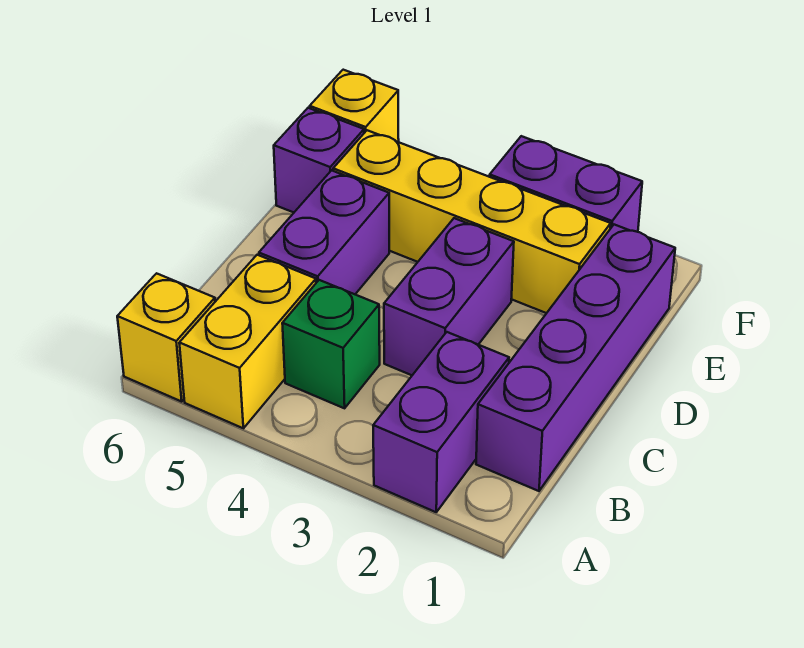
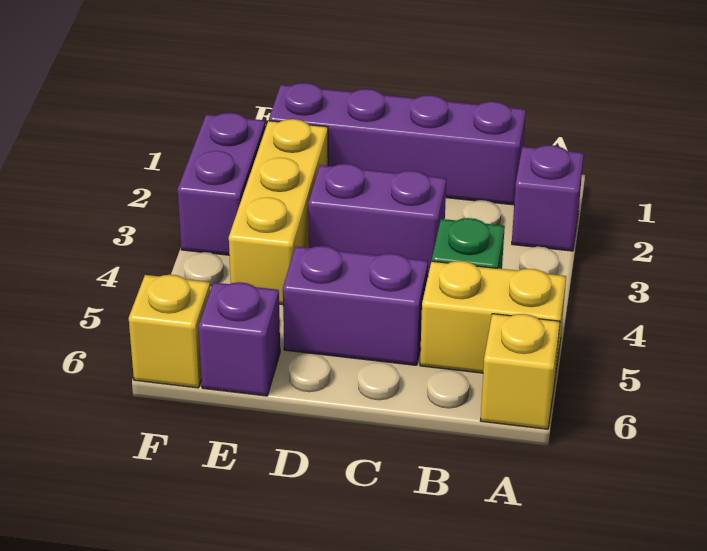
purple 1x2 brick [373,332,509,512] -> purple 1x1 brick [512,145,584,251]
yellow 1x4 brick [333,130,611,313] -> yellow 1x3 brick [229,119,328,304]

